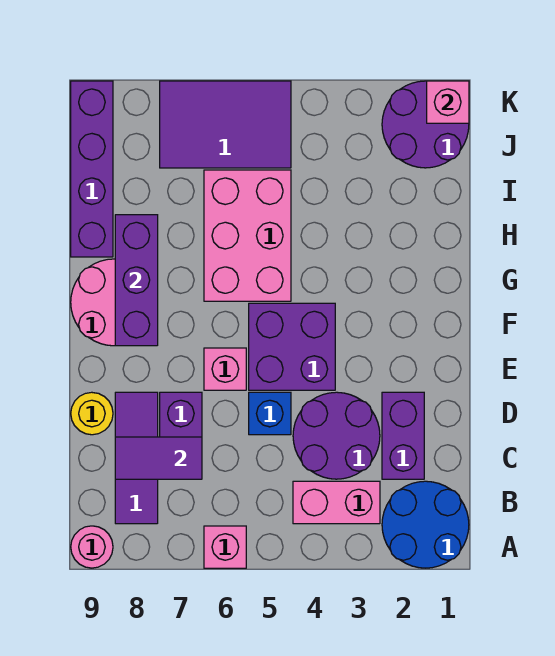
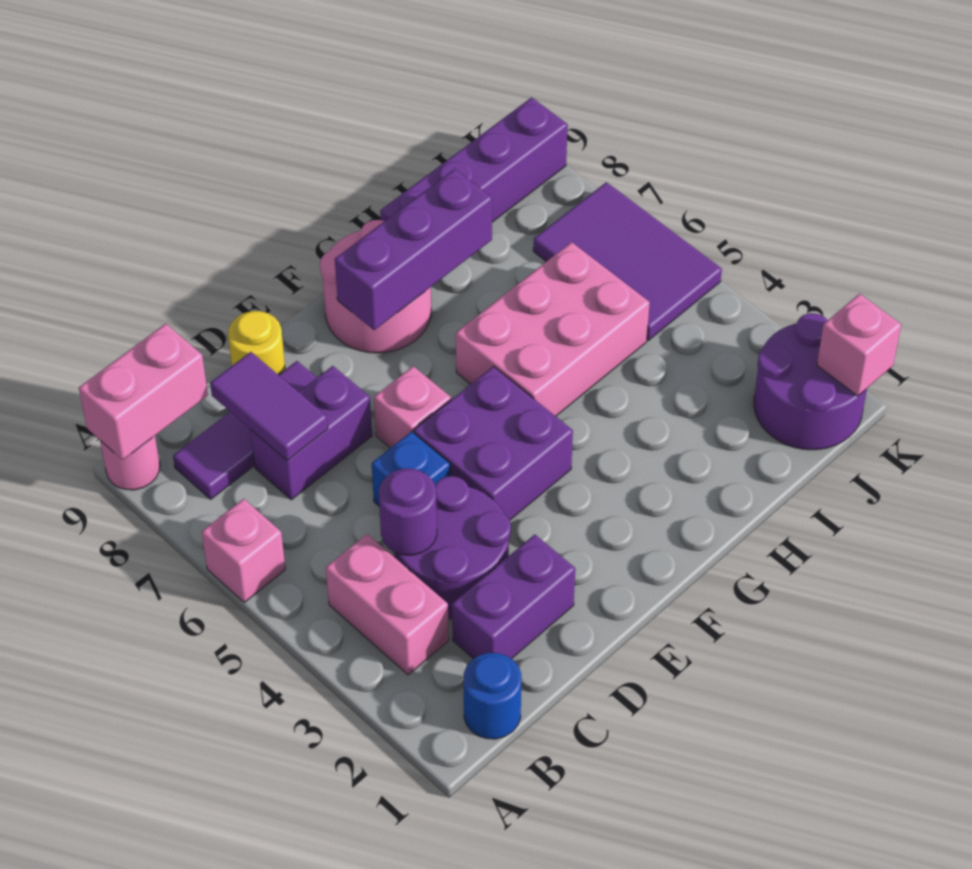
blue 2x2 round brick [382,481,469,568] -> blue 1x1 round brick [464,653,521,739]
none -> pink 1x2 brick [79,324,208,460]
none -> purple 1x1 round brick [379,469,437,555]

